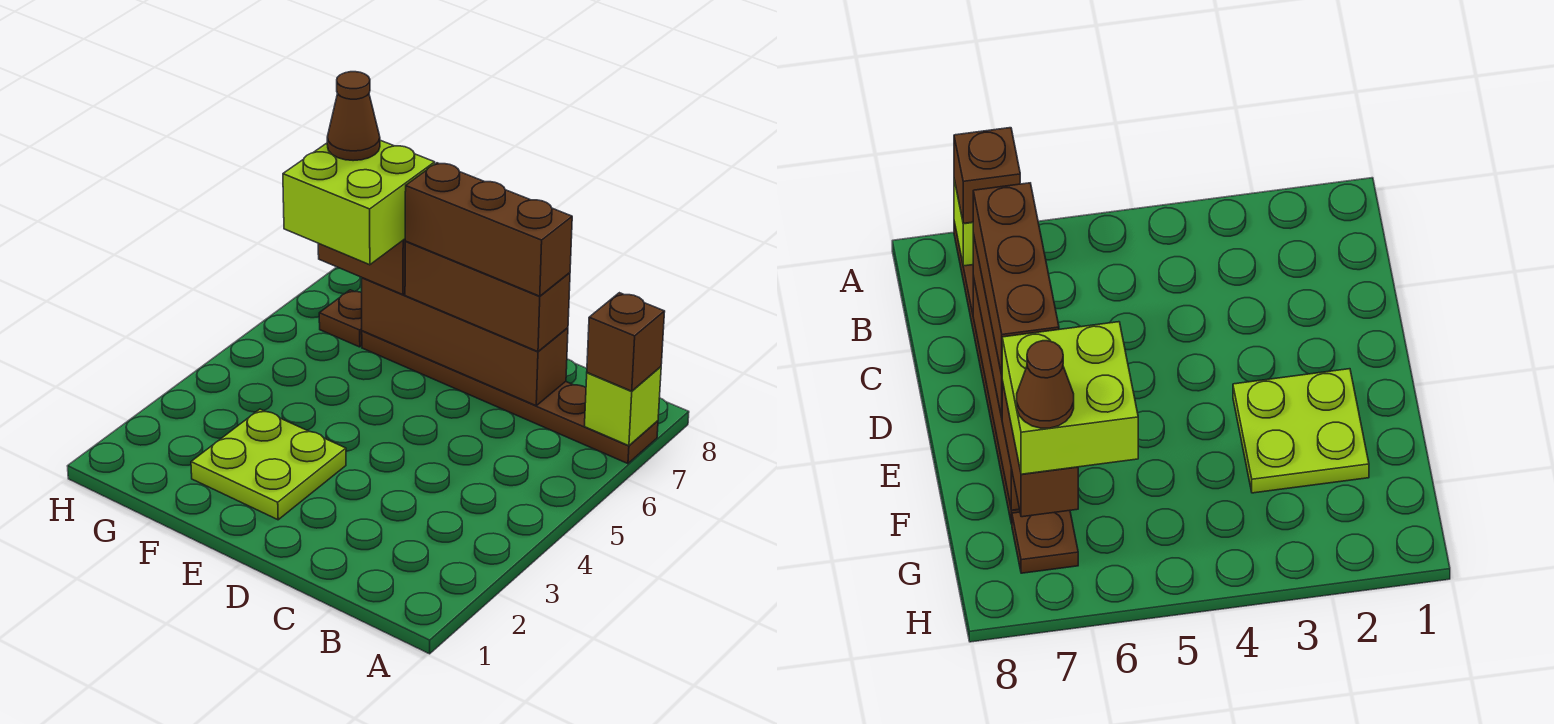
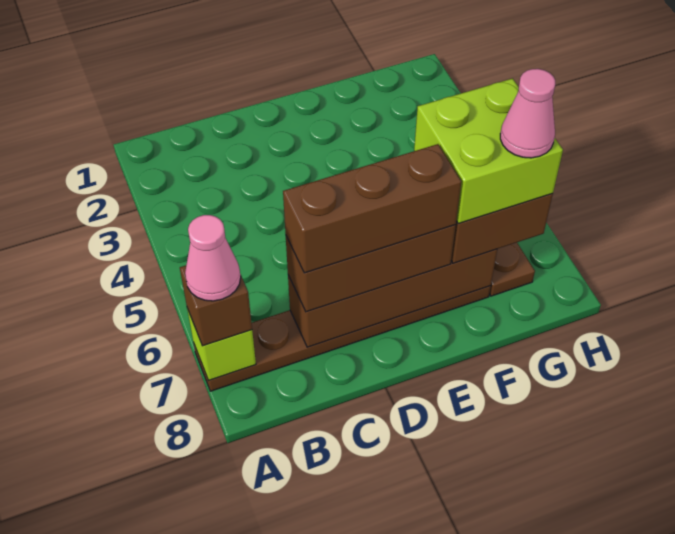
none -> pink 1x1 cone [185,215,241,301]
lime 2x2 plate [191,409,346,520] -> none
brown 1x1 cone [327,72,380,161] -> pink 1x1 cone [500,69,555,158]

